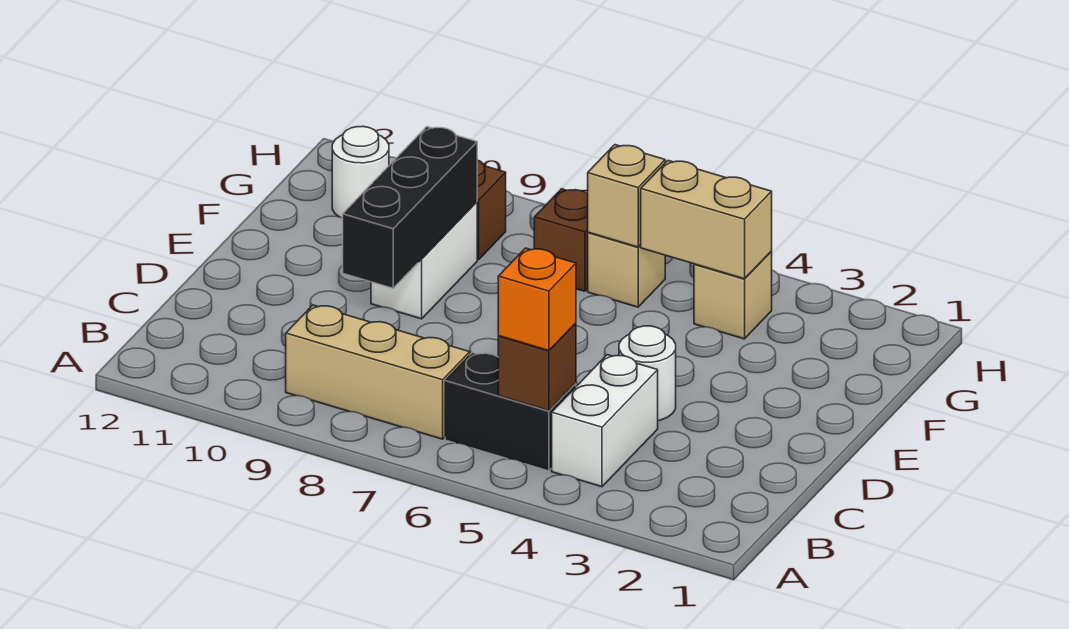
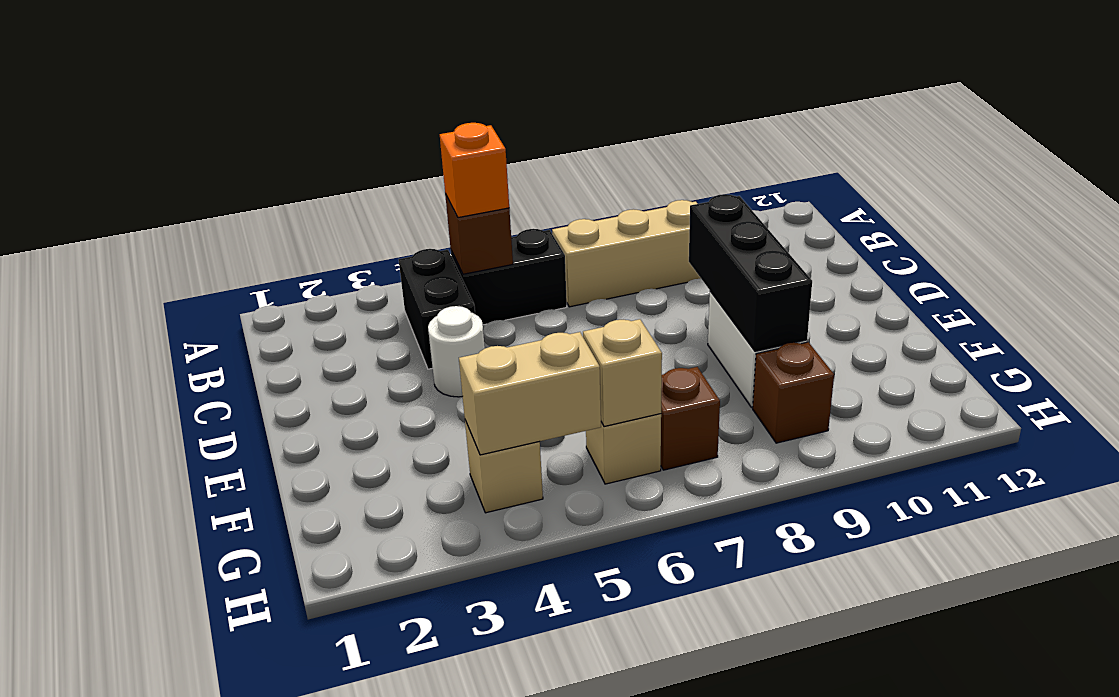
white 1x2 brick [552,355,658,487] -> black 1x2 brick [398,249,475,369]
white 1x1 round brick [332,126,389,218] -> none

